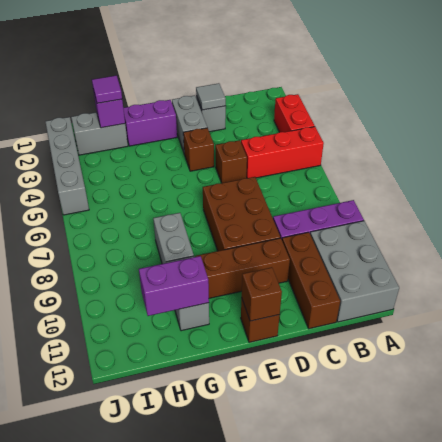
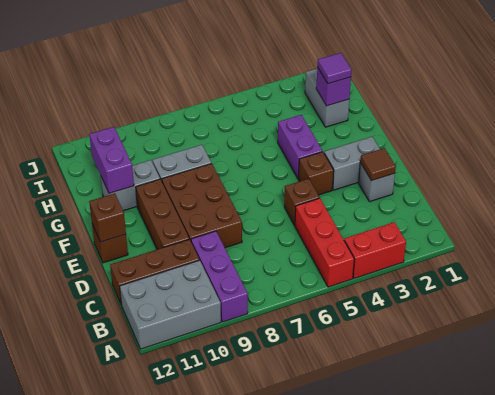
grey 1x1 tile [196,83,226,110] -> brown 1x1 tile [360,148,396,181]
brown 2x3 brick [203,177,280,251] -> brown 2x3 brick turned to [162,163,242,248]
purple 1x2 brick [123,100,177,146] -> purple 1x2 brick moved to [278,115,323,179]
grey 1x4 brick [45,117,89,215] -> none

